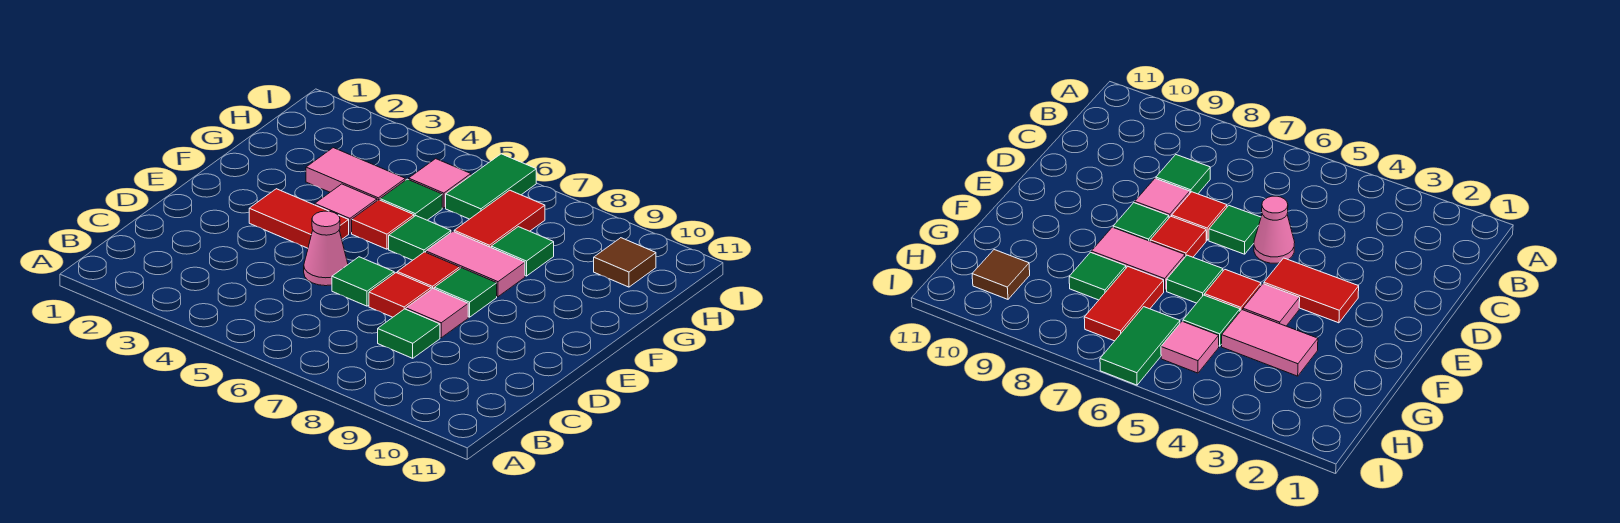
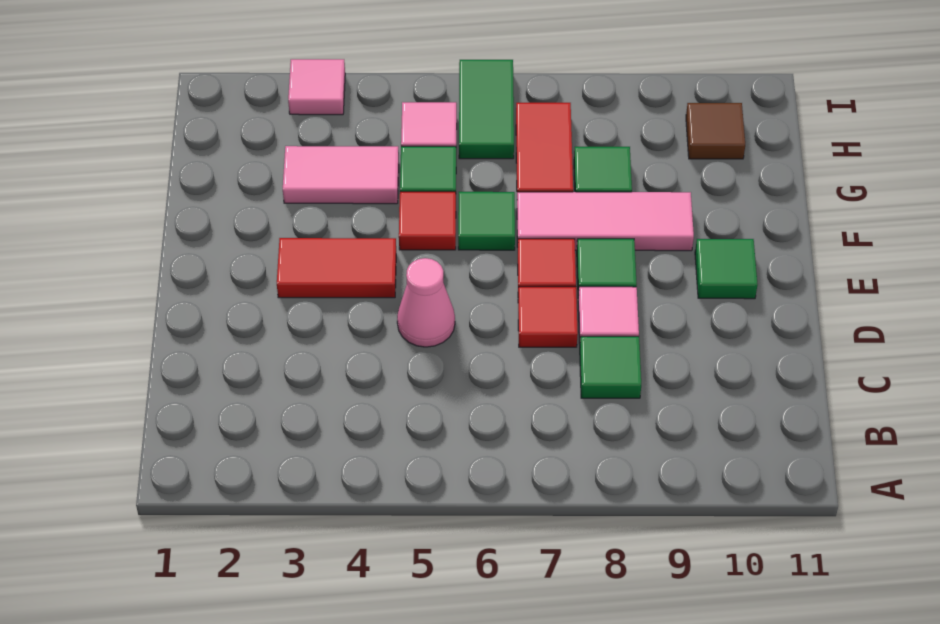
green 1x1 tile [332,257,394,306] -> green 1x1 tile moved to [695,239,758,299]
pink 1x1 tile [315,184,377,233] -> pink 1x1 tile moved to [288,59,345,115]
pink 1x2 tile [426,232,525,297] -> pink 1x3 tile [517,192,694,251]

